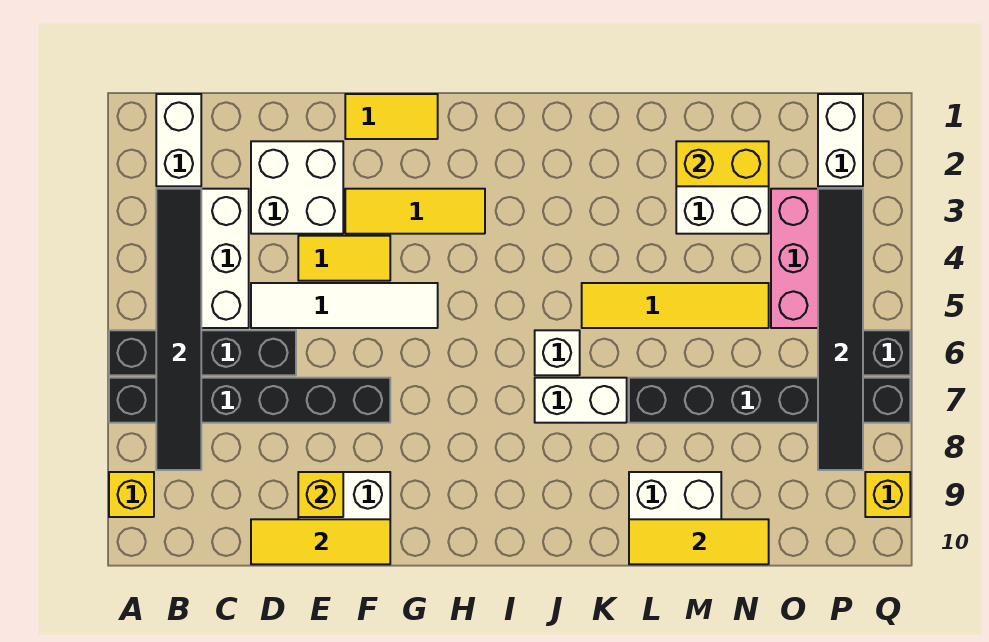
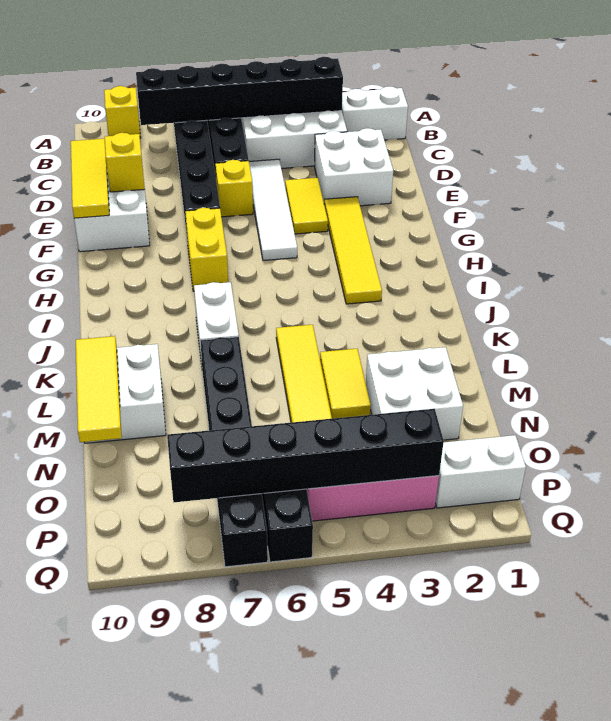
black 1x6 tile [156,189,201,470] -> black 1x6 brick [136,57,343,125]
yellow 1x2 tile [345,94,438,139] -> yellow 1x2 tile moved to [320,349,371,419]
yellow 1x3 tile [345,189,485,234] -> yellow 1x4 tile [324,197,382,304]
white 1x1 brick [535,330,580,375] -> none
yellow 1x2 brick [676,141,769,186] -> yellow 1x2 brick moved to [185,208,228,291]
black 1x6 tile [818,189,863,470] -> black 1x6 brick [167,409,444,502]
yellow 1x1 brick [865,472,910,517] -> yellow 1x1 brick moved to [215,160,253,217]

